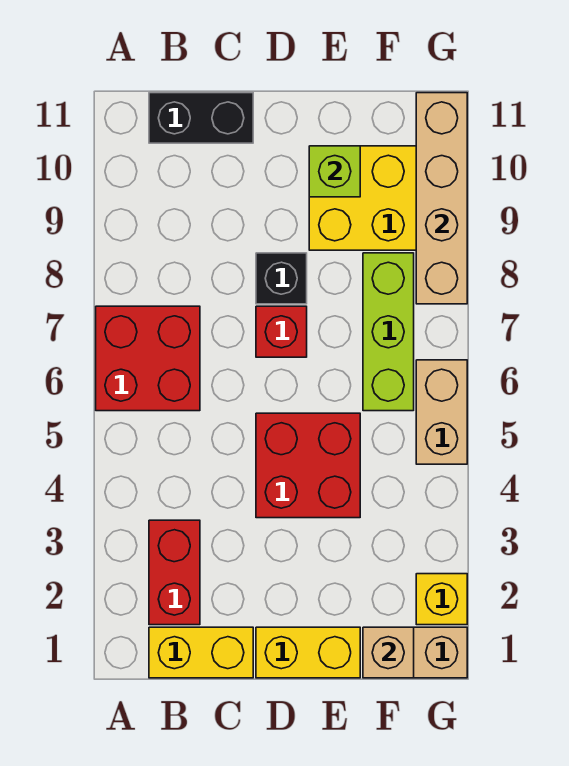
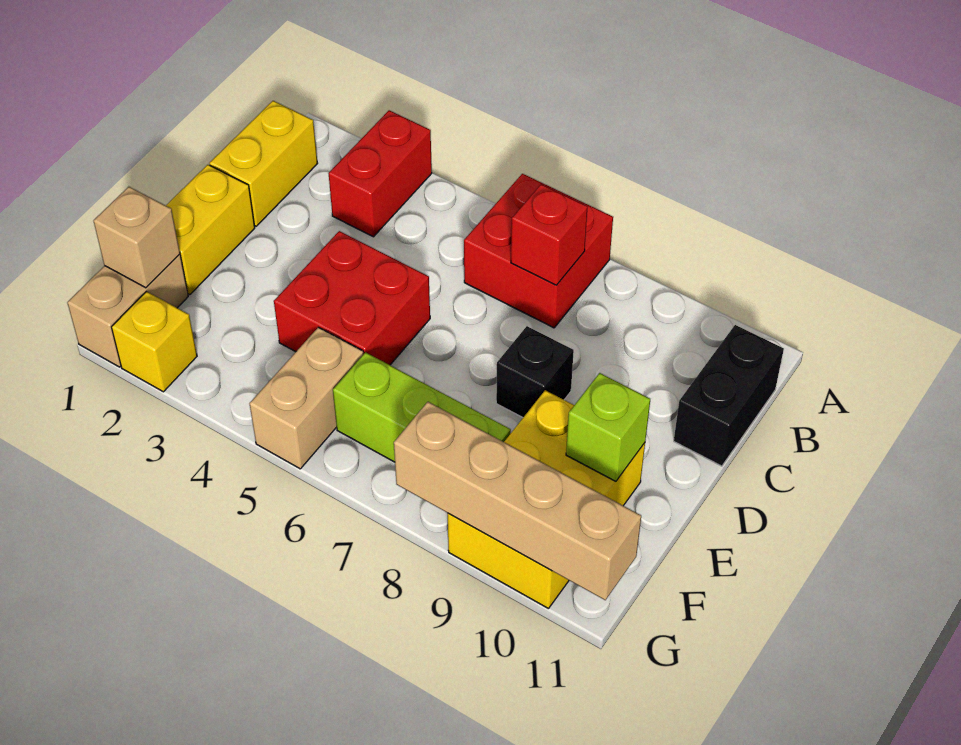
red 1x2 brick [149,520,200,625] -> red 1x2 brick turned to [328,110,432,237]
red 1x1 brick [256,306,307,357] -> red 1x1 brick moved to [511,184,588,285]
tan 1x2 brick [416,360,467,464] -> tan 1x2 brick turned to [250,327,363,469]

